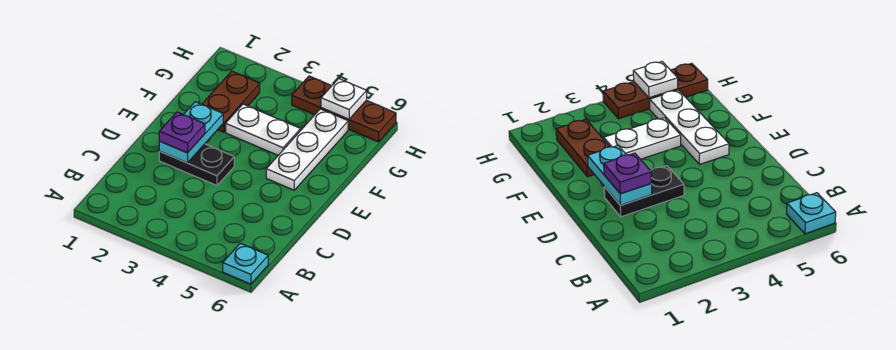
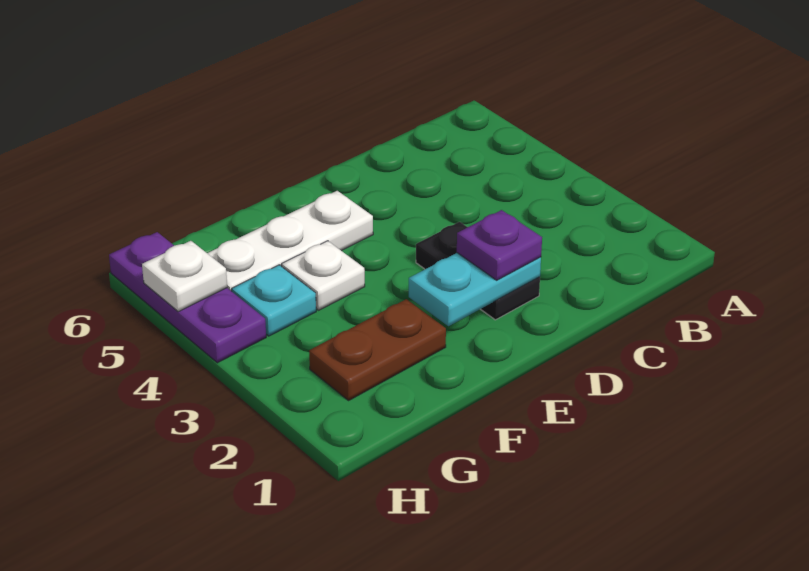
cyan 1x1 plate [223,243,268,284] -> cyan 1x1 plate moved to [232,265,316,336]
white 1x2 plate [226,104,301,155] -> white 1x1 plate [282,241,365,310]
brown 1x3 plate [292,76,396,142] -> purple 1x3 plate [109,232,266,363]

